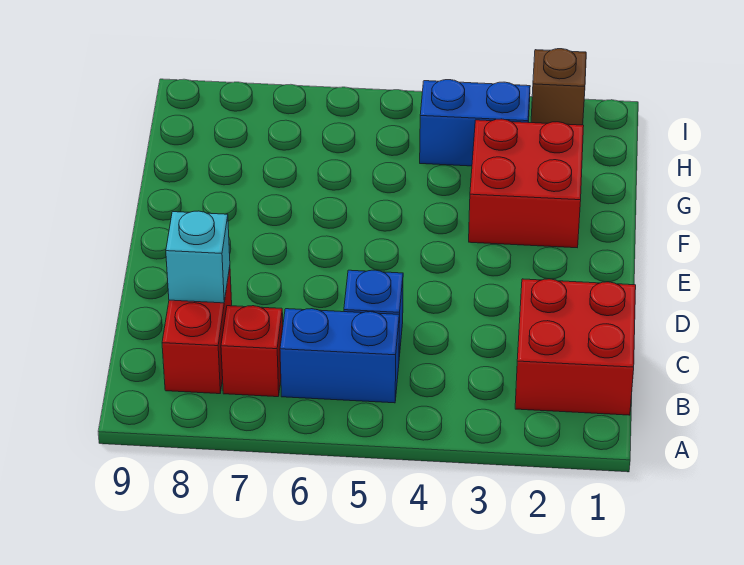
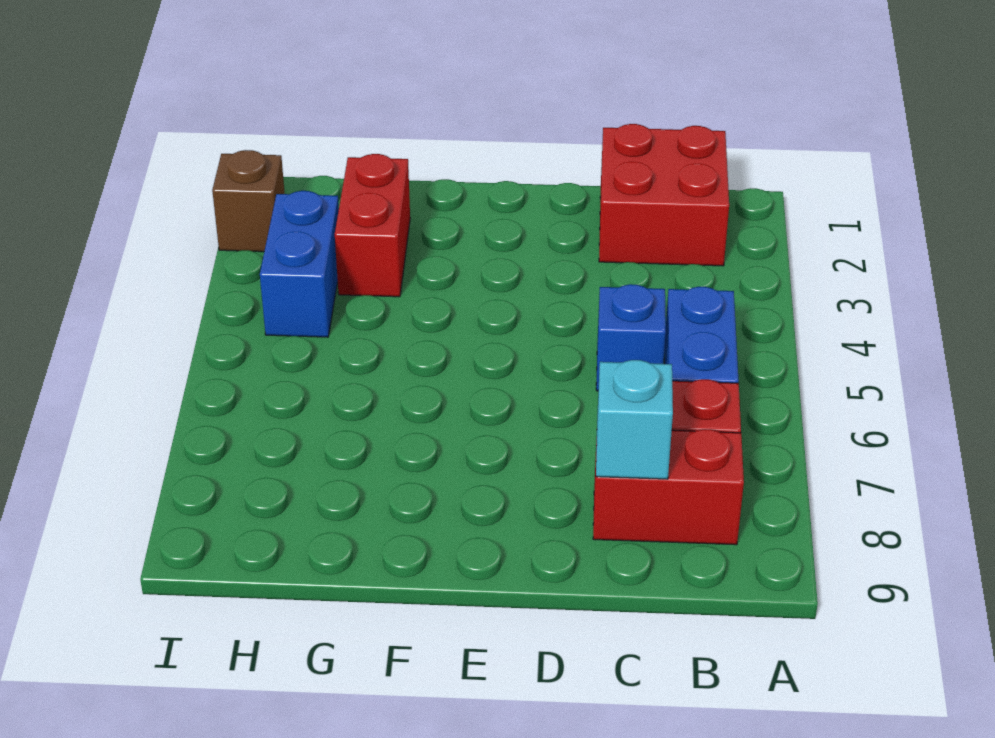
red 2x2 brick [469,119,584,248] -> red 1x2 brick [335,154,410,297]

